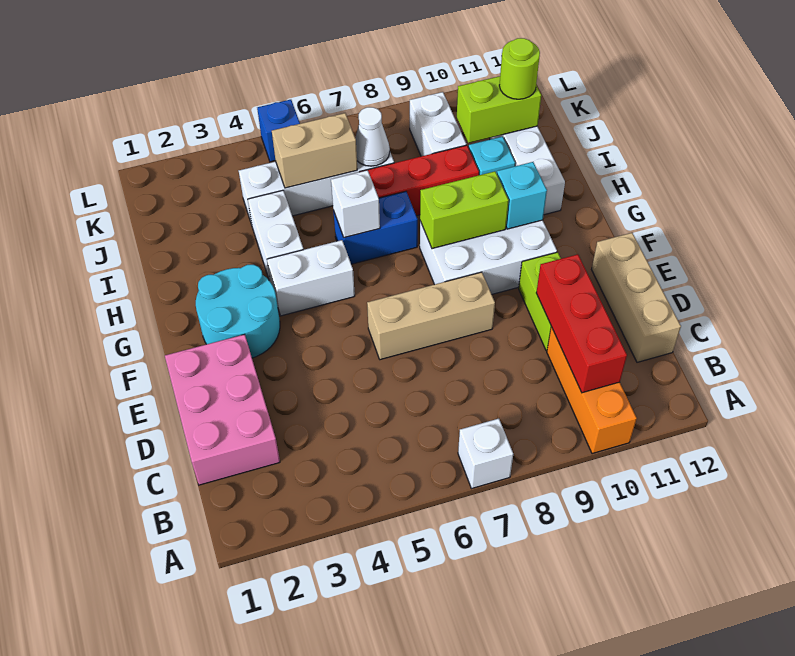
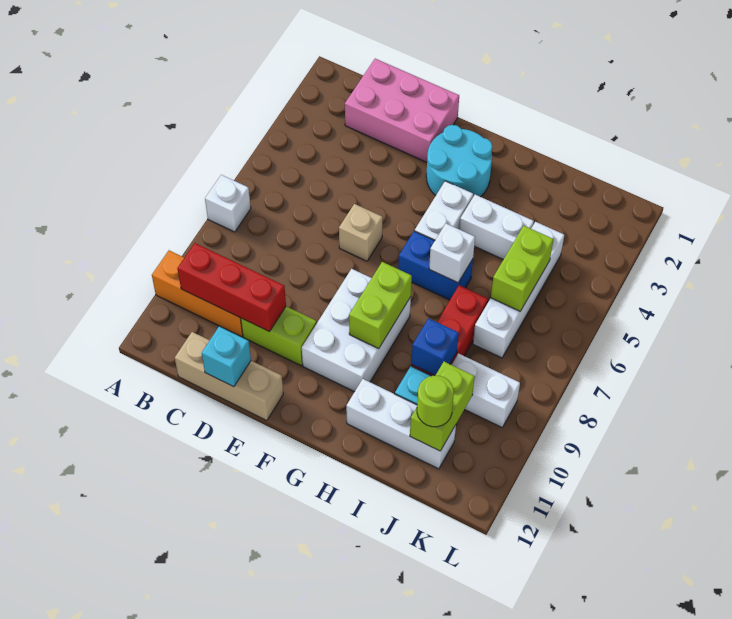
tan 1x3 brick [367,272,495,360] -> tan 1x1 brick [339,204,383,261]
cyan 1x1 brick [497,162,547,229] -> cyan 1x1 brick moved to [202,326,251,387]
blue 1x2 brick [333,192,418,264] -> blue 1x2 brick turned to [398,231,473,300]
tan 1x2 brick [272,113,357,188] -> lime 1x2 brick [491,226,553,311]
white 1x1 cone [355,107,390,166] -> none
blue 1x1 brick [257,100,300,162] -> blue 1x1 brick moved to [412,318,459,376]

